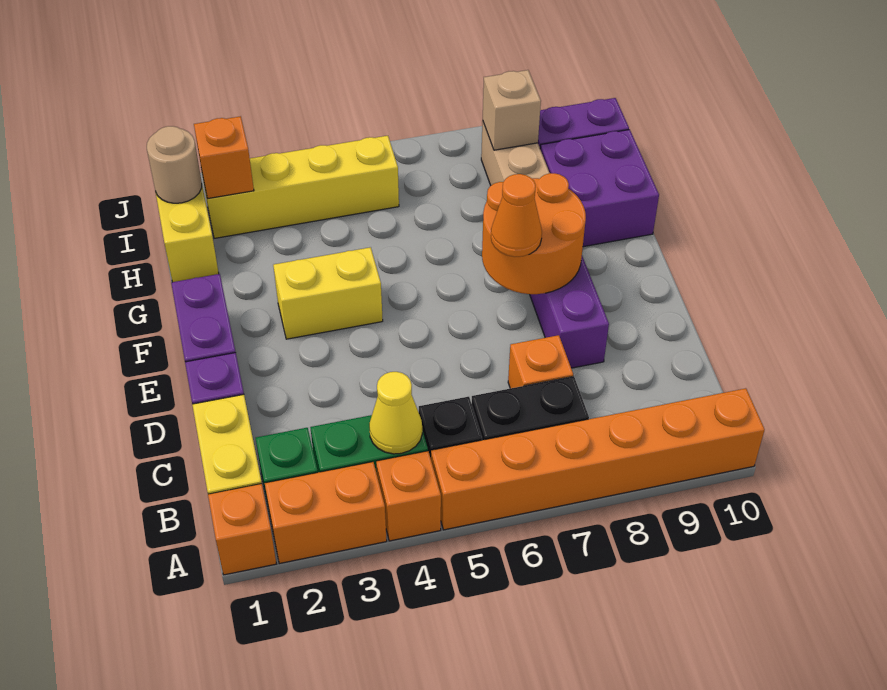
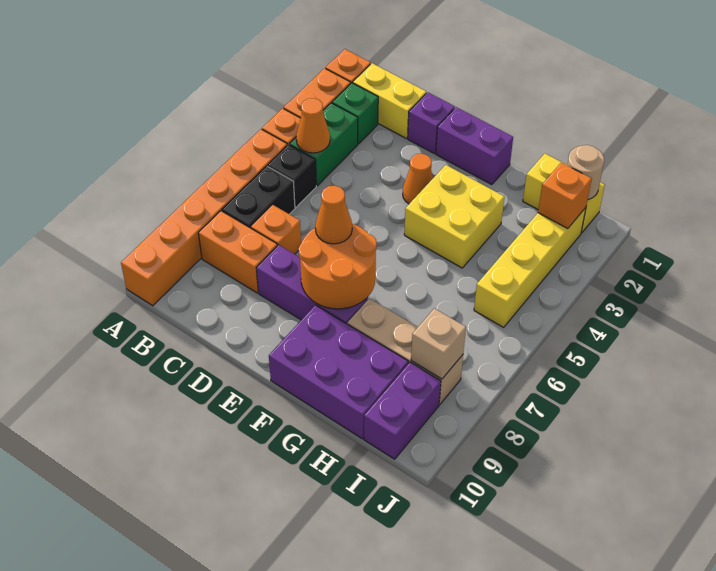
yellow 1x1 cone [369,372,422,454] -> orange 1x1 cone [296,98,330,153]
none -> orange 1x2 brick [198,211,277,293]
none -> orange 1x1 cone [403,154,433,204]
yellow 1x2 brick [273,247,383,339] -> yellow 2x2 brick [404,165,504,268]
purple 2x2 brick [540,130,659,247] -> purple 2x3 brick [269,305,408,439]

